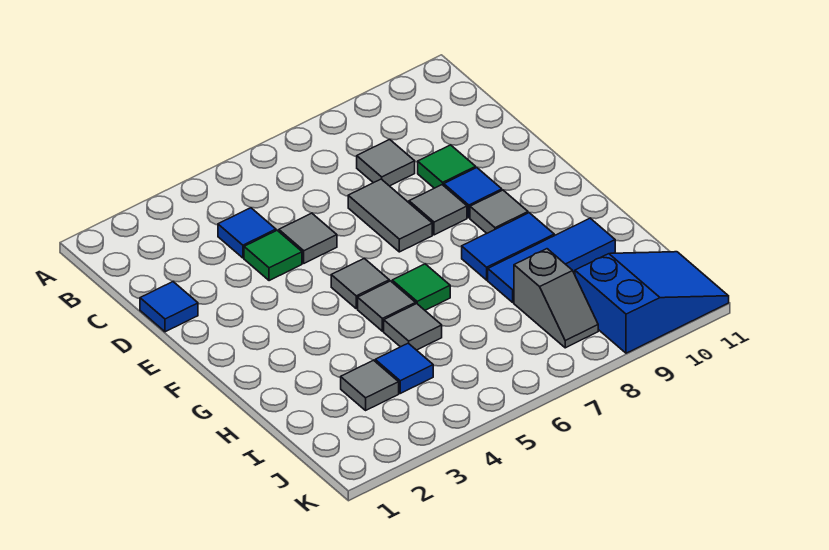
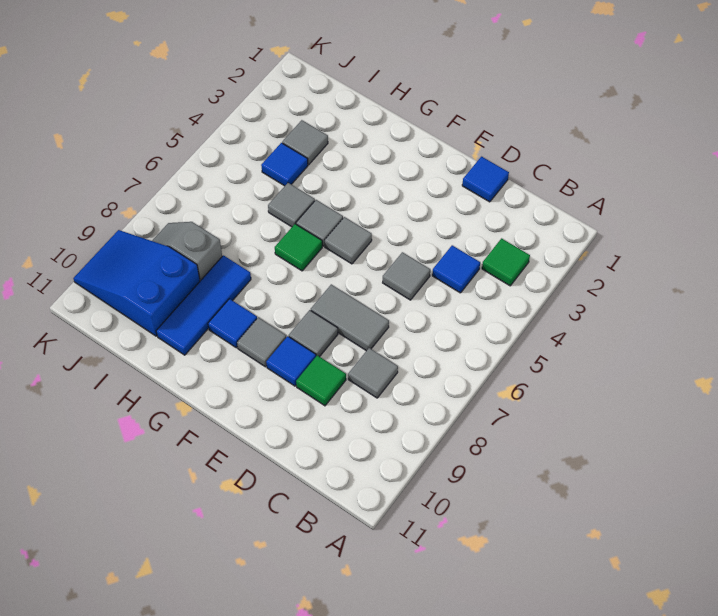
green 1x1 tile [244,230,302,281] -> green 1x1 tile moved to [482,238,530,286]
blue 1x2 tile [462,213,554,280] -> blue 1x1 tile [208,299,257,348]
blue 2x3 slope [575,252,729,353] -> blue 2x3 slope turned to [73,230,200,336]

